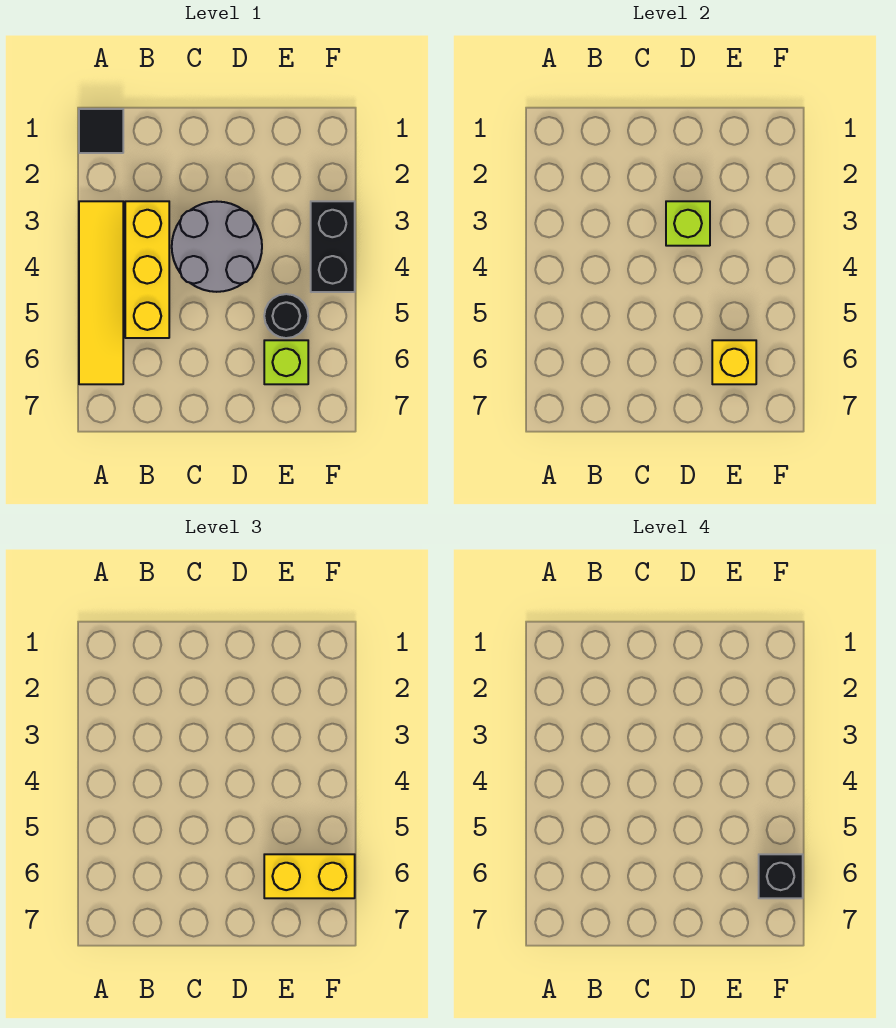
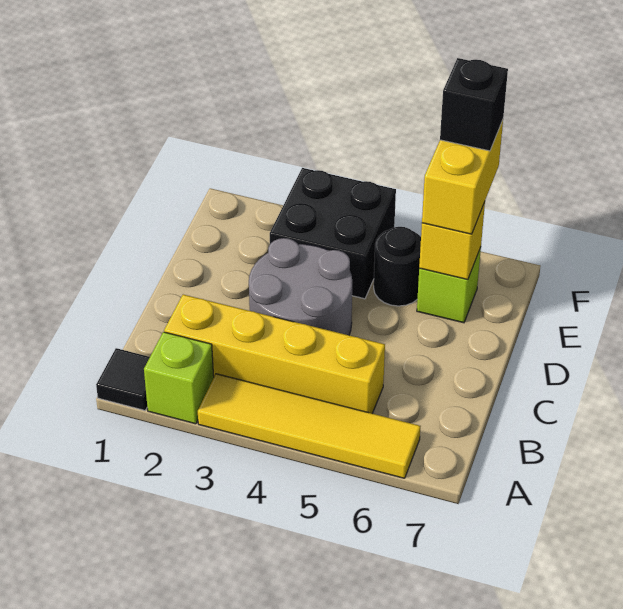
yellow 1x3 brick [125,201,169,338] -> yellow 1x4 brick [164,295,385,413]
lime 1x1 brick [666,201,710,246] -> lime 1x1 brick moved to [144,332,214,424]
black 1x2 brick [311,201,355,292] -> black 2x2 brick [270,168,396,299]

